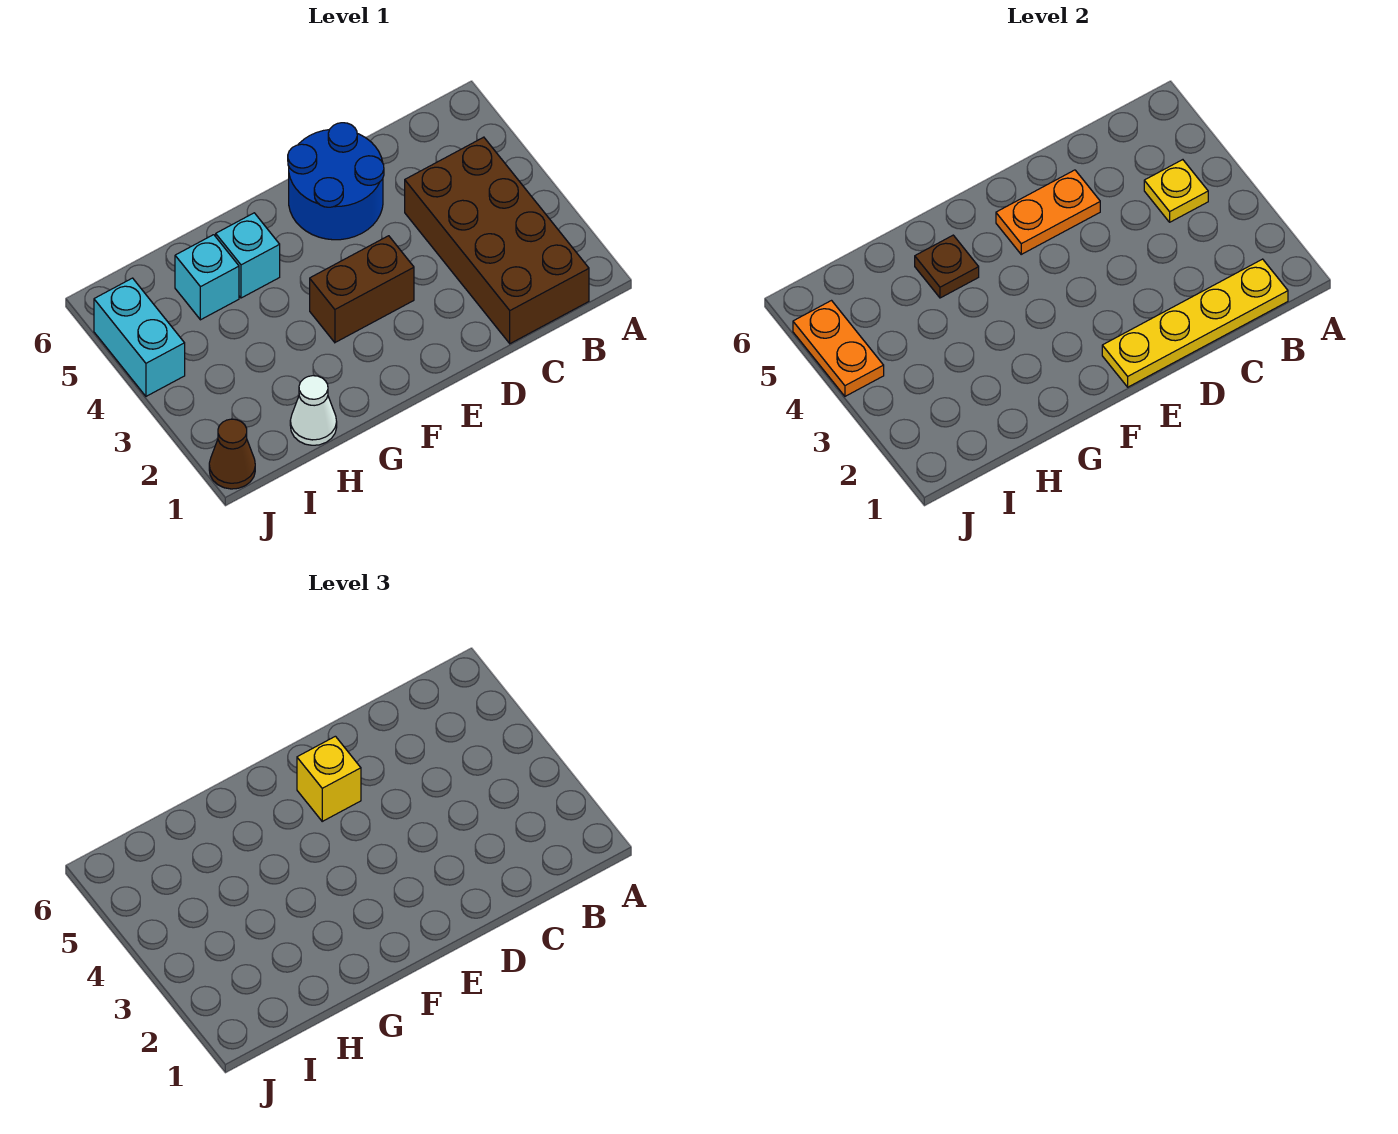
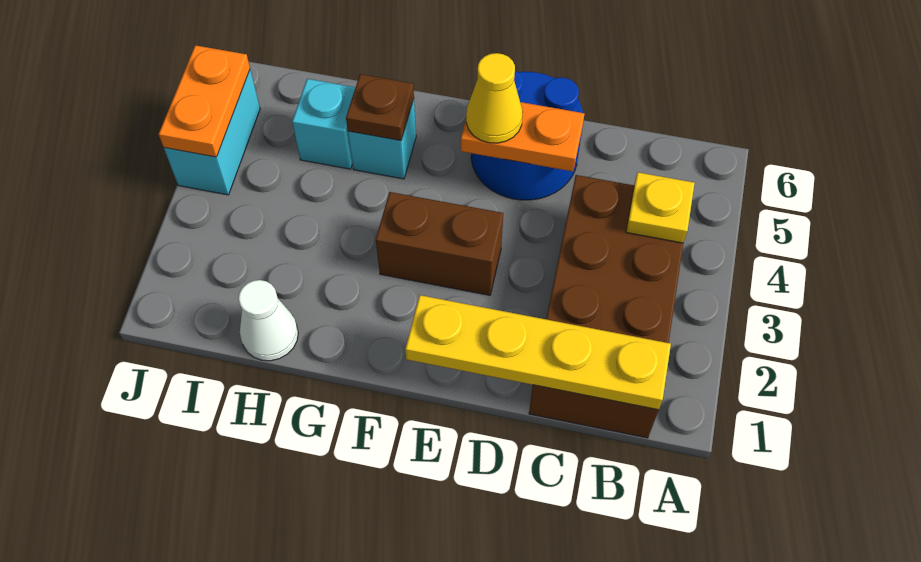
yellow 1x1 brick [297,736,361,821] -> yellow 1x1 cone [466,53,523,143]
brown 1x1 cone [209,419,255,489] -> none

